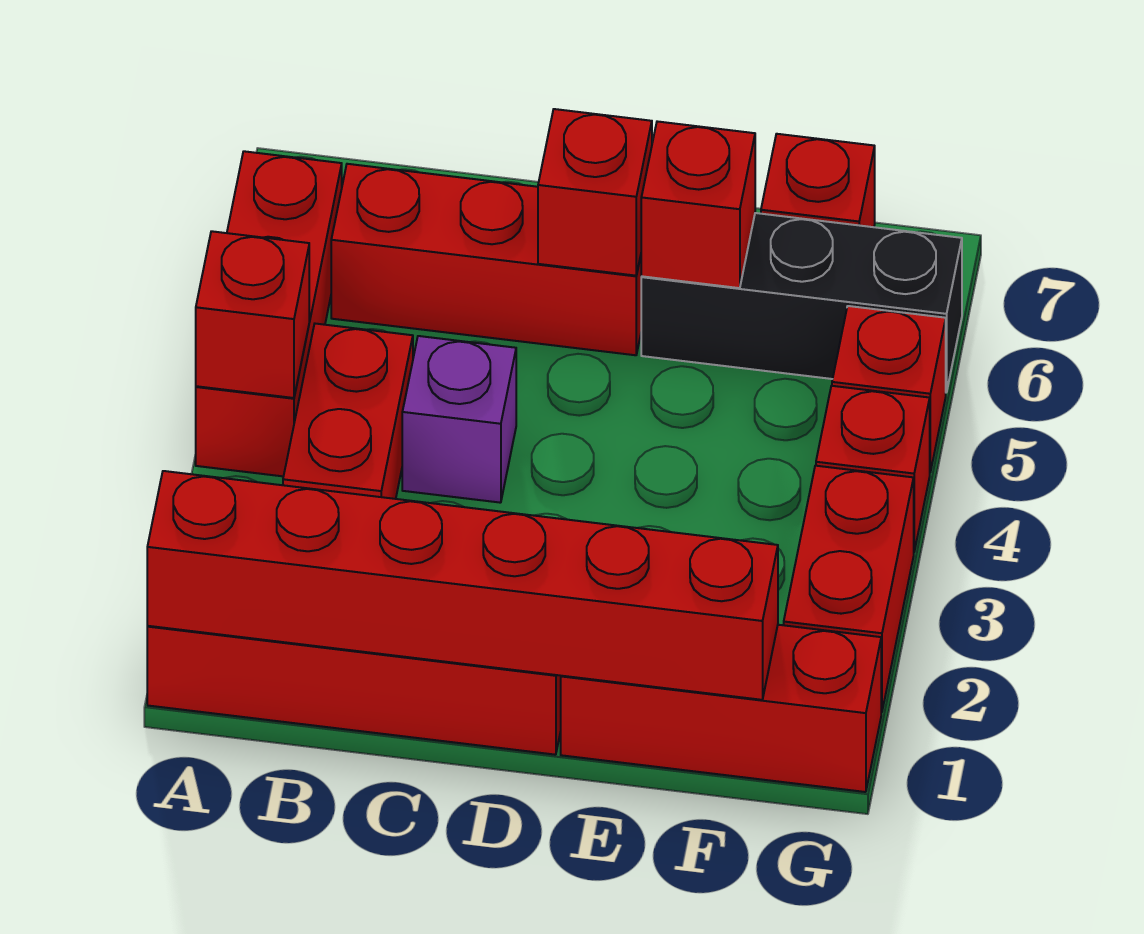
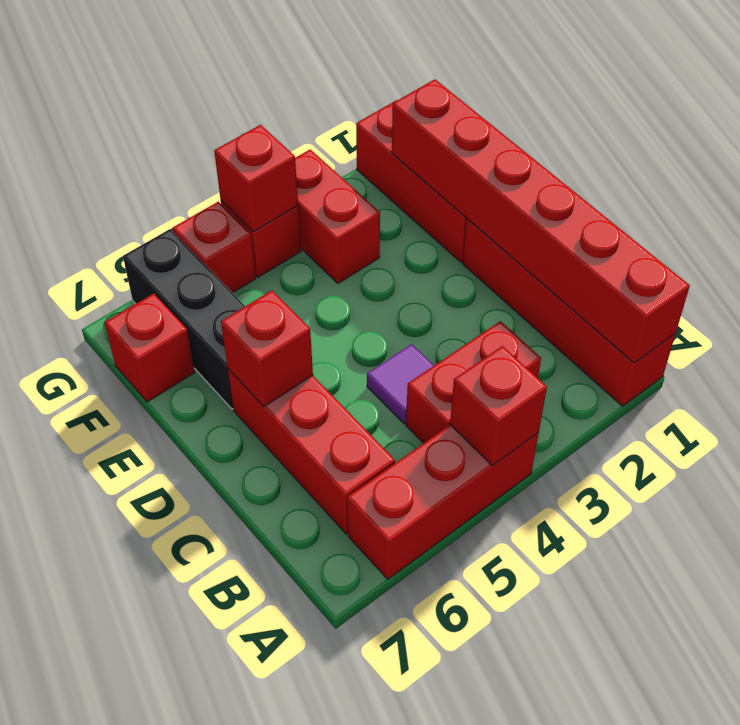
purple 1x1 brick [402,336,516,503] -> purple 1x1 tile [367,344,434,424]
red 1x1 brick [641,121,755,288] -> red 1x1 brick moved to [214,125,298,231]
red 1x2 brick [784,466,914,712] -> red 1x2 brick turned to [295,149,380,283]

